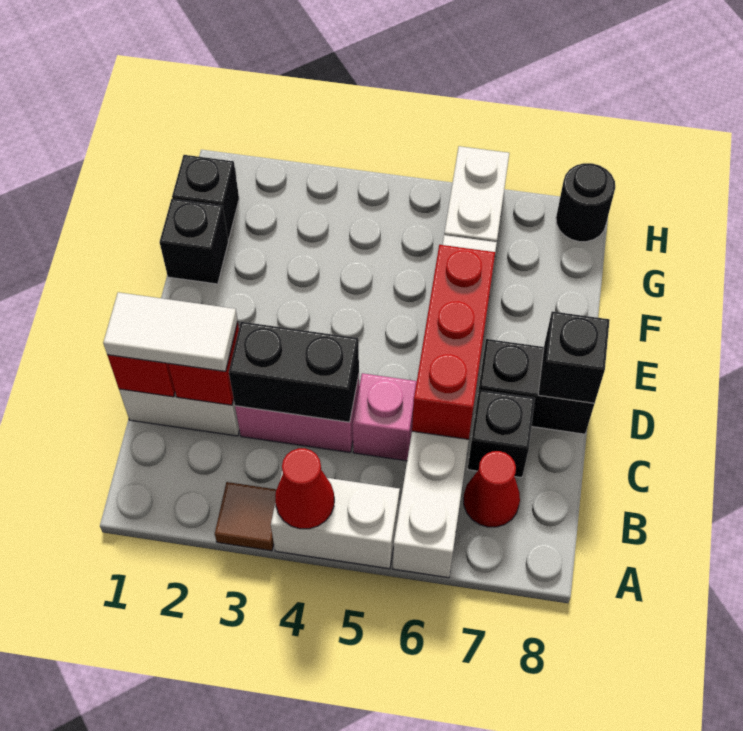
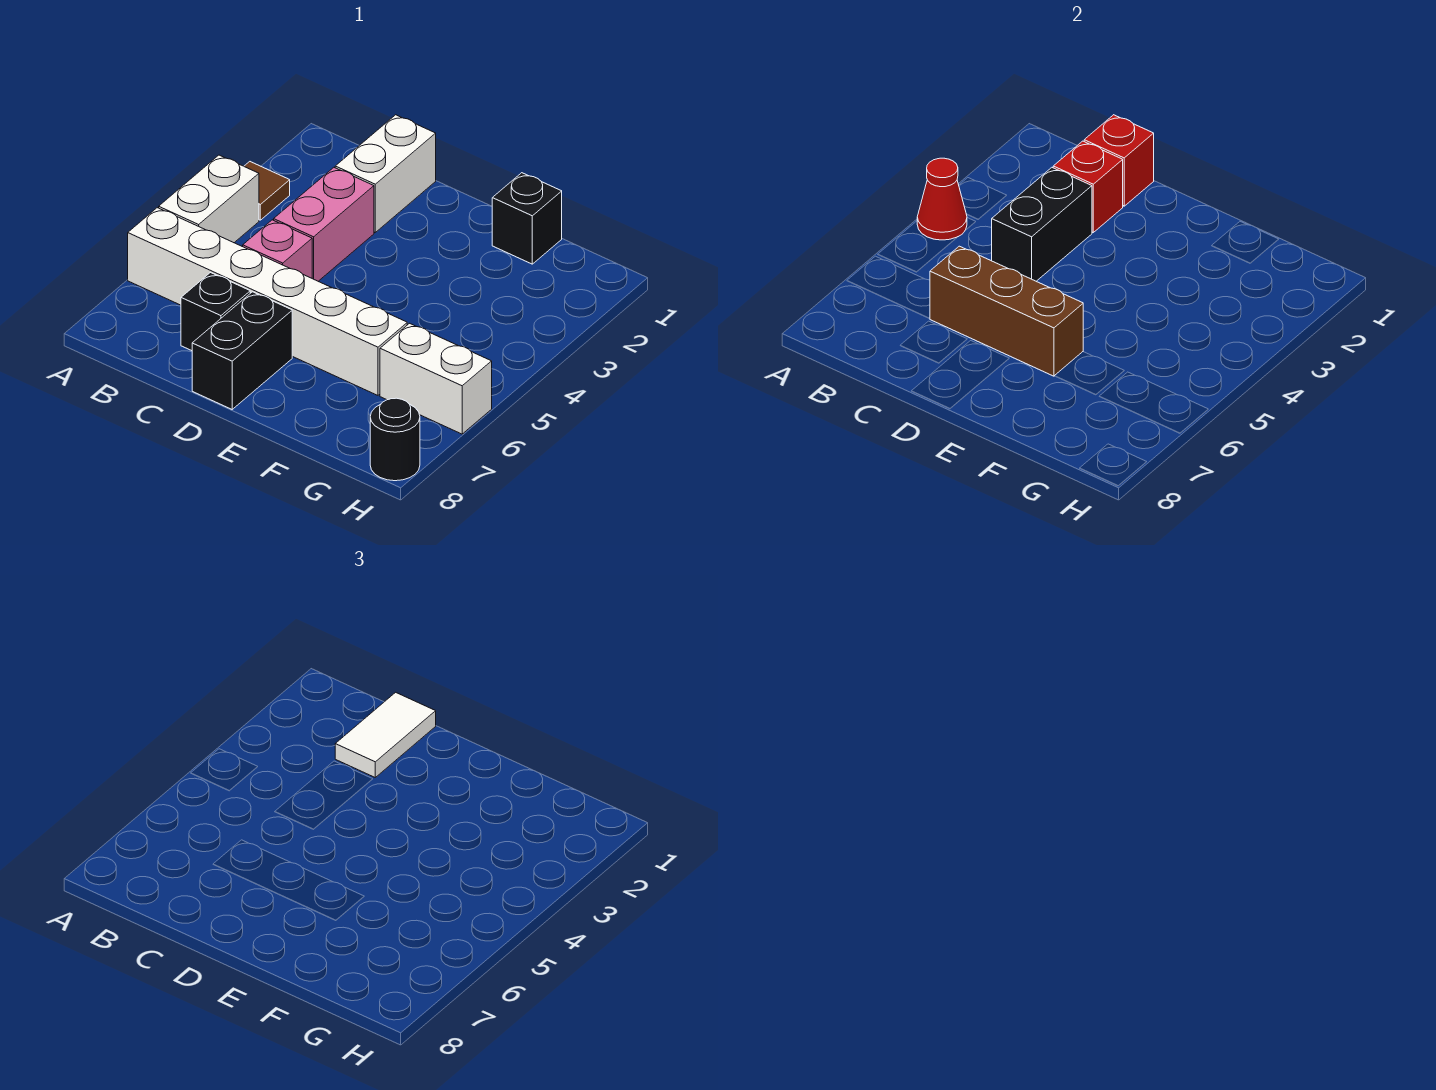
red 1x1 cone [464,451,520,527] -> none
red 1x3 brick [412,245,495,439] -> brown 1x3 brick [930,246,1083,376]
black 1x1 brick [538,311,610,403] -> none
black 1x1 brick [172,155,239,239] -> none

